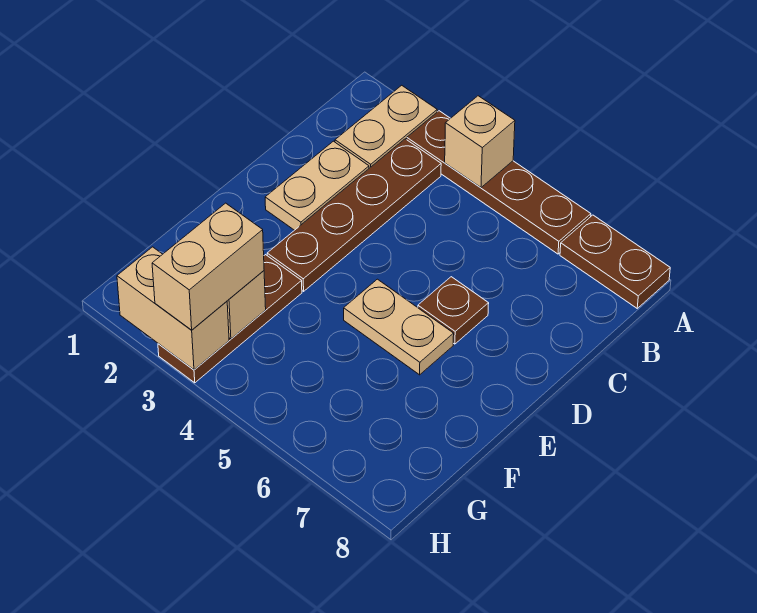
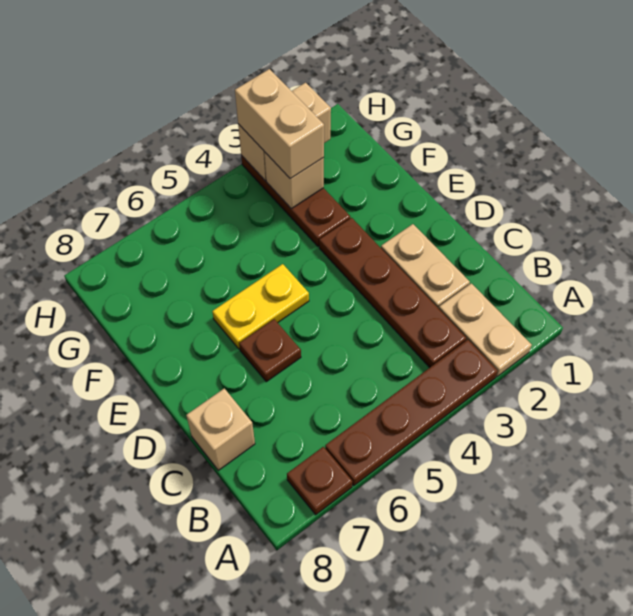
tan 1x1 brick [445,96,515,188] -> tan 1x1 brick moved to [186,388,255,470]
brown 1x2 plate [560,215,670,308] -> brown 1x1 plate [287,447,352,515]
tan 1x2 plate [344,279,454,375] -> yellow 1x2 plate [212,264,309,349]

